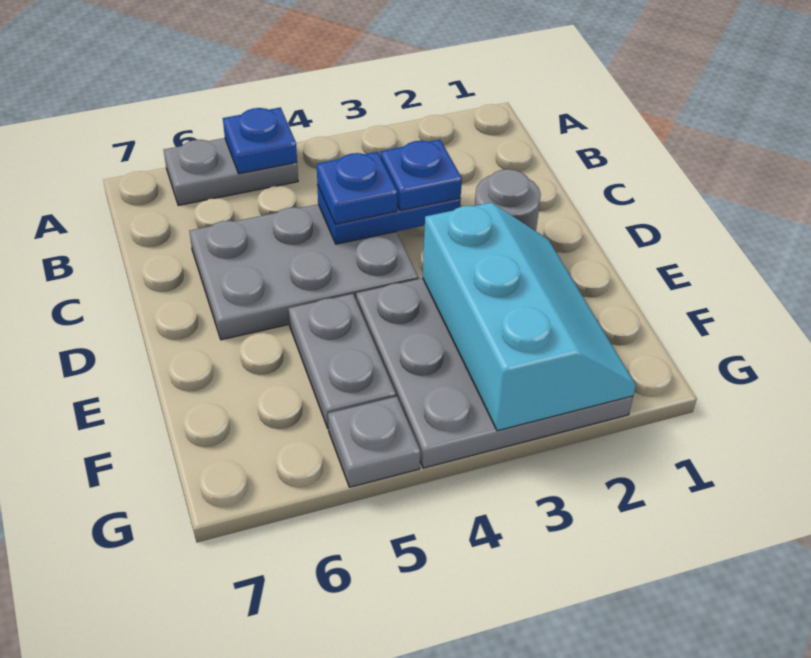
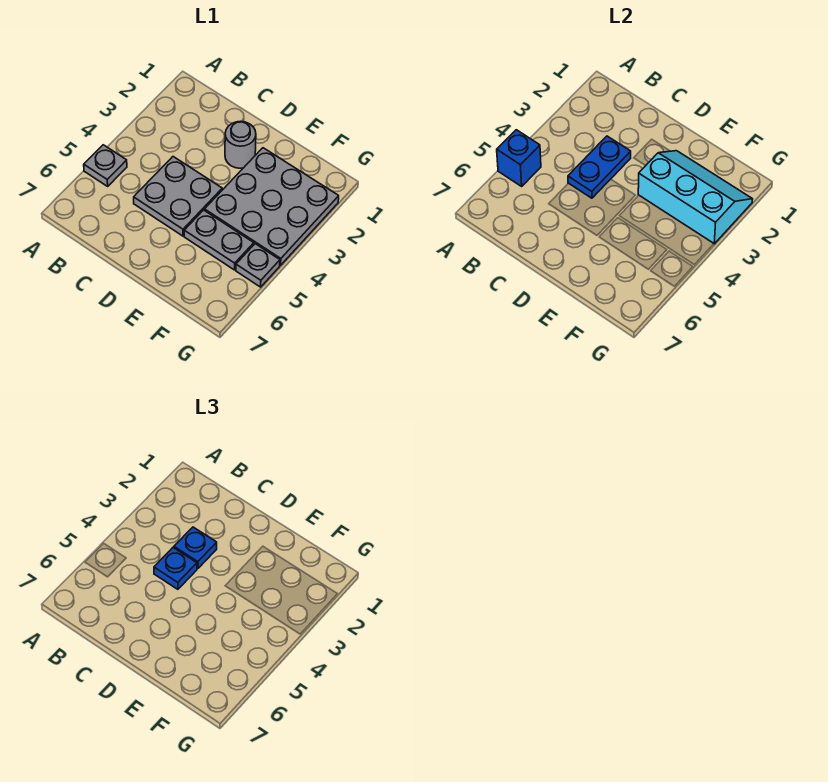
grey 1x2 plate [164,138,298,206] -> grey 1x1 plate [84,145,127,186]
blue 1x1 plate [223,107,297,174] -> blue 1x1 brick [497,130,541,186]
grey 2x3 plate [189,204,418,340] -> grey 2x2 plate [134,157,222,236]

